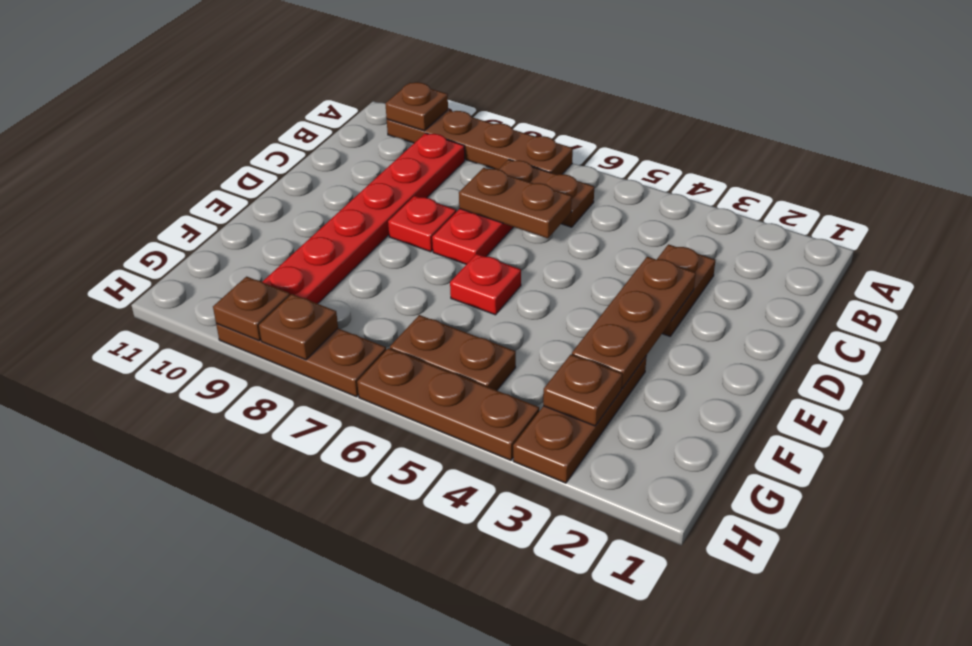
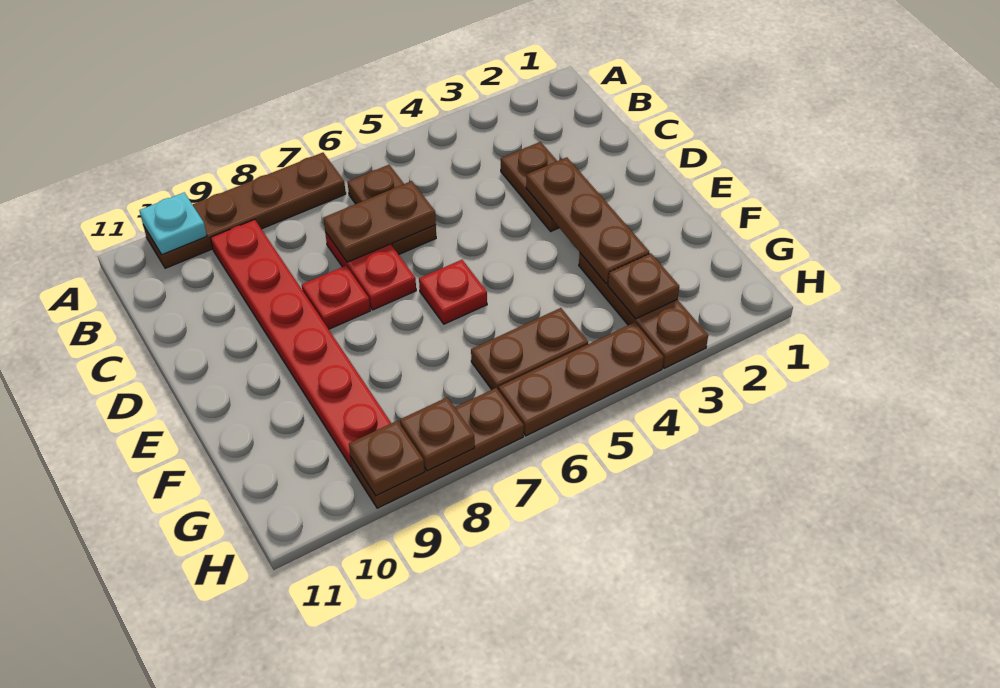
brown 1x1 plate [385,82,448,131] -> cyan 1x1 plate [139,192,207,255]
brown 1x2 plate [499,159,594,227] -> brown 1x2 plate turned to [348,165,436,255]

